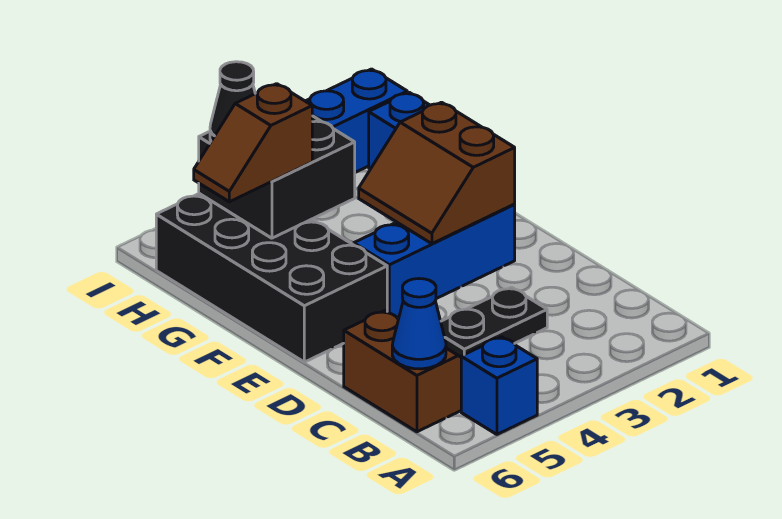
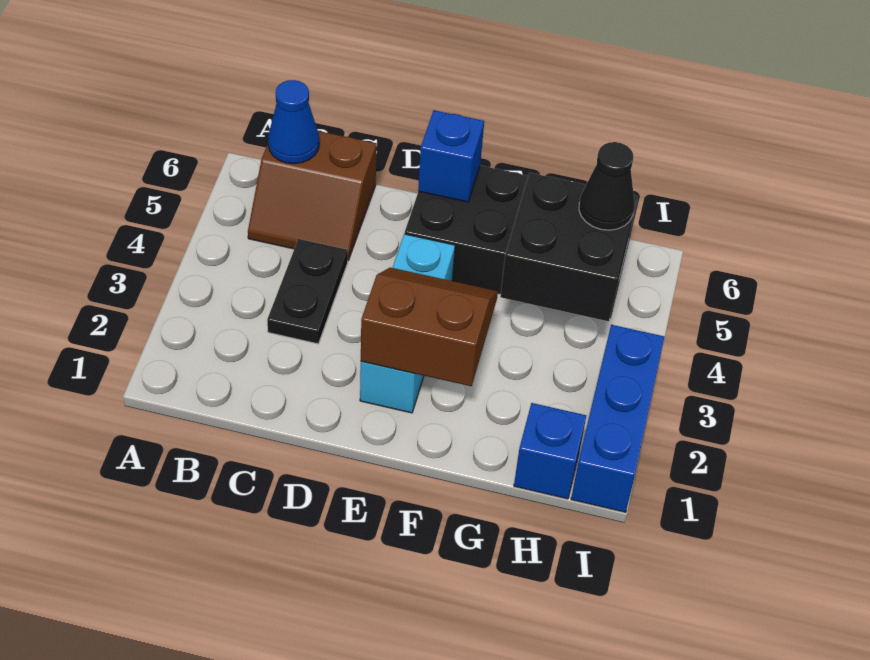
blue 1x1 brick [461,337,537,434] -> blue 1x1 brick moved to [418,110,484,202]
blue 1x3 brick [354,204,515,317] -> cyan 1x3 brick [360,234,455,413]
brown 1x2 slope [194,84,312,202] -> none

